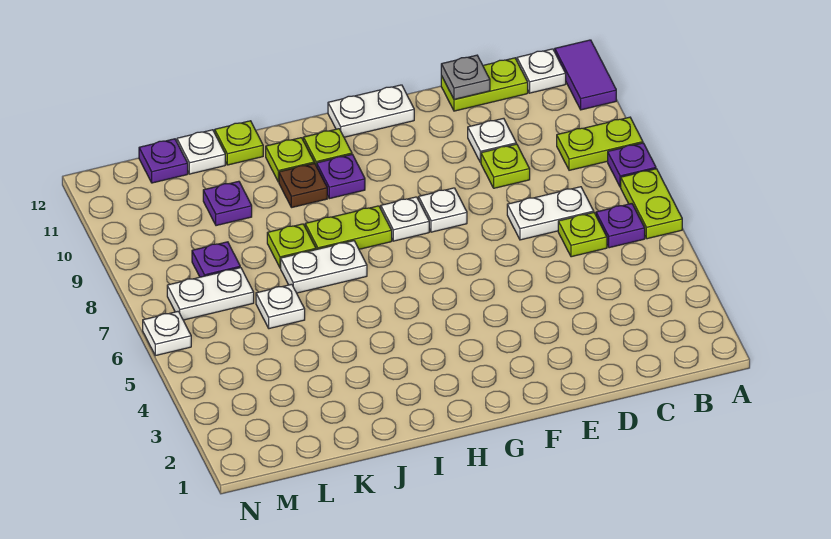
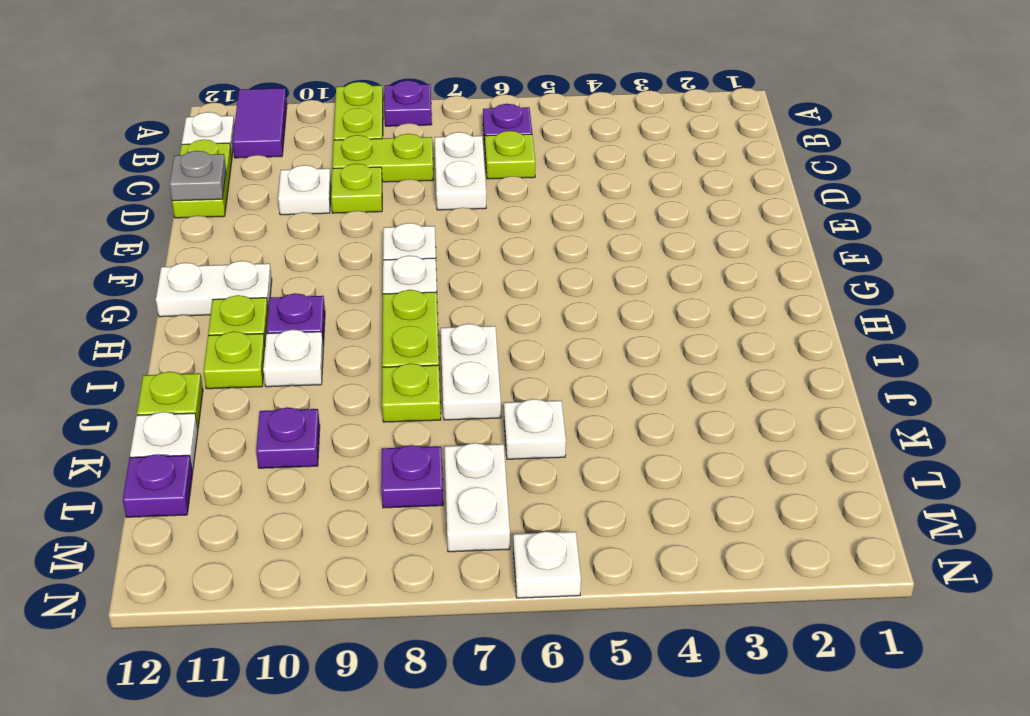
lime 1x2 plate [621,169,682,239] -> lime 1x2 plate moved to [332,134,433,182]
purple 1x2 tile [555,40,616,110] -> purple 1x2 tile turned to [233,88,287,158]
white 1x2 plate [328,85,414,137] -> white 1x2 plate turned to [156,261,272,317]
brown 1x1 plate [279,163,327,208] -> white 1x1 plate [263,329,323,387]

